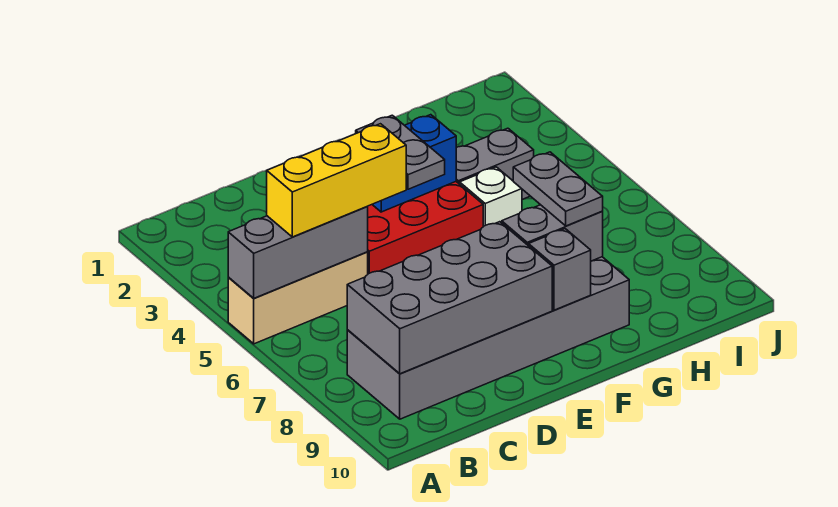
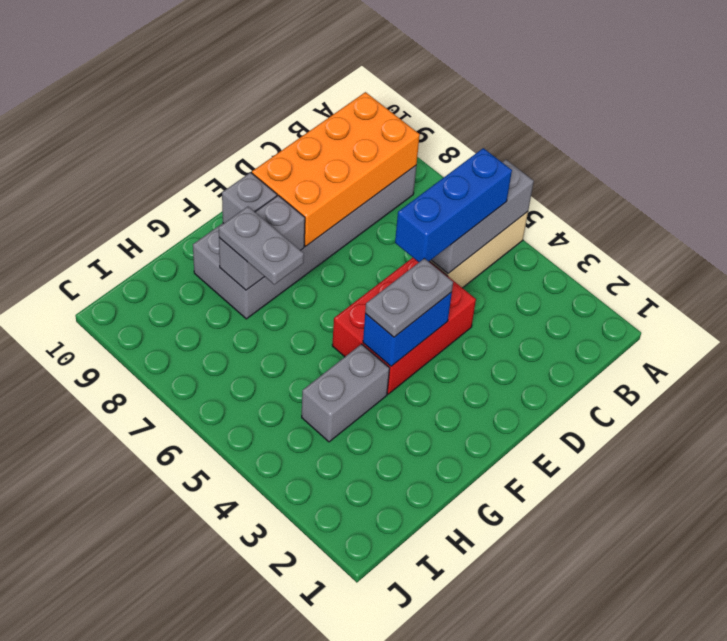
yellow 1x3 brick [267,124,406,237] -> blue 1x3 brick [395,148,512,262]
grey 2x4 brick [347,222,552,374] -> orange 2x4 brick [252,92,420,246]
grey 1x2 plate [356,115,445,189] -> grey 1x2 plate turned to [365,258,453,337]
white 1x1 brick [460,167,522,227] -> none

